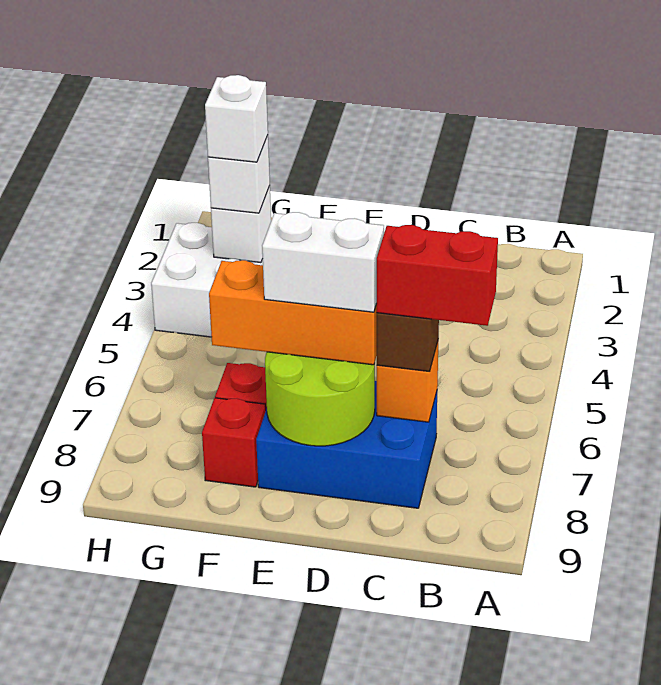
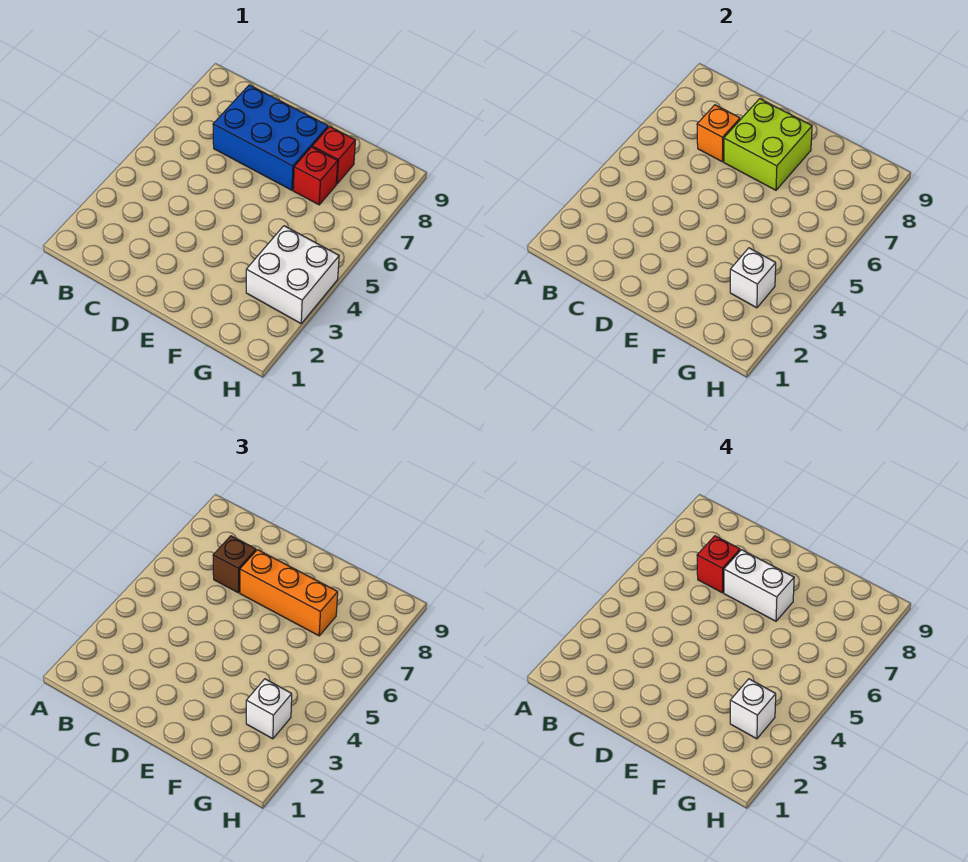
red 1x2 brick [377,225,498,326] -> red 1x1 brick [697,536,740,593]
lime 2x2 round brick [265,352,375,446] -> lime 2x2 brick [724,99,812,190]

